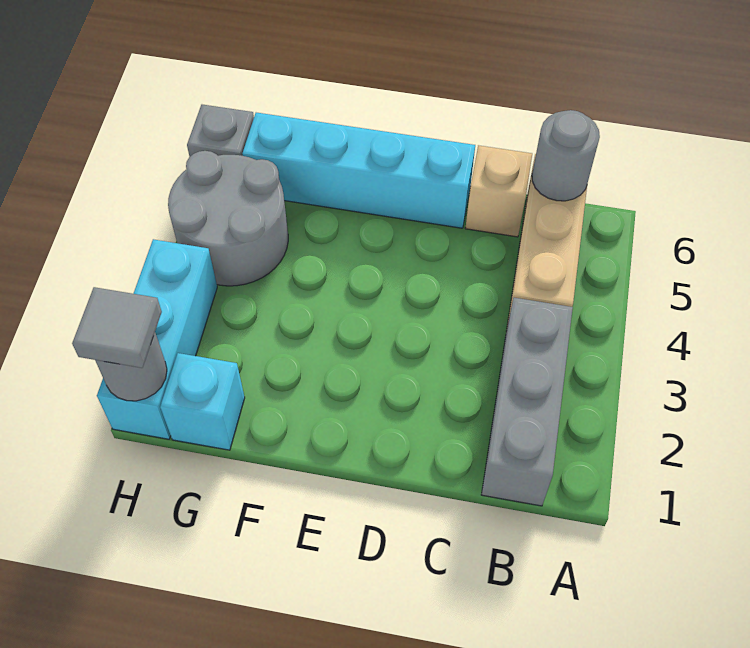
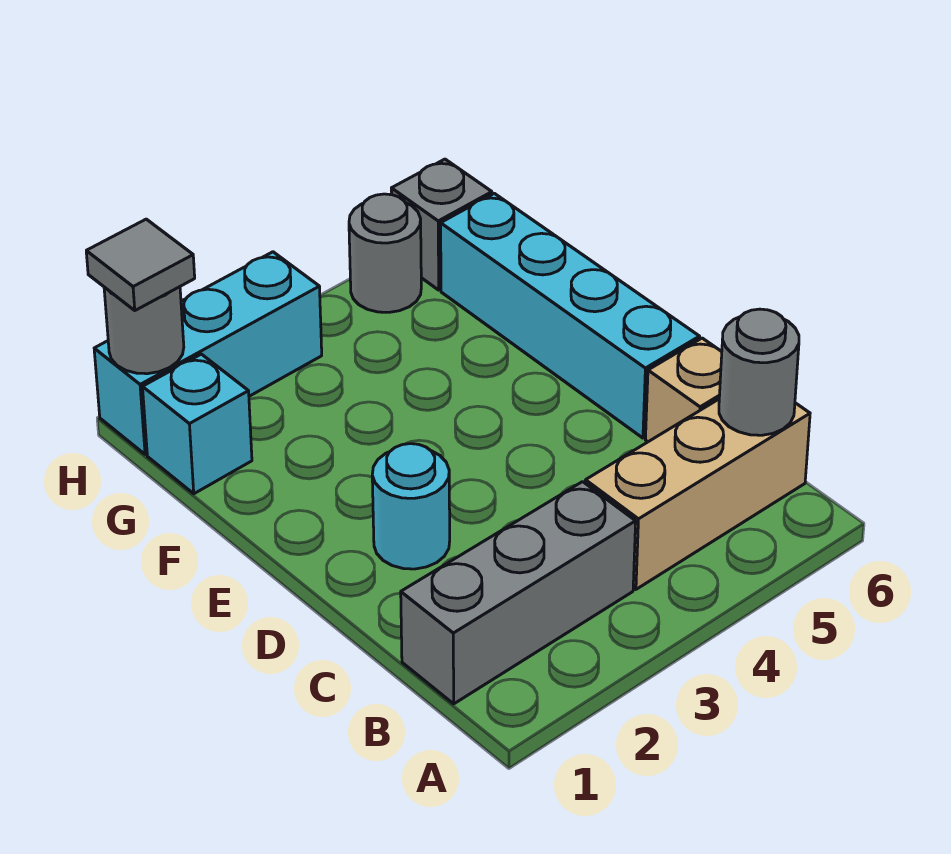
none -> cyan 1x1 round brick [372,444,450,569]
grey 2x2 round brick [168,151,288,286] -> grey 1x1 round brick [349,194,421,312]

